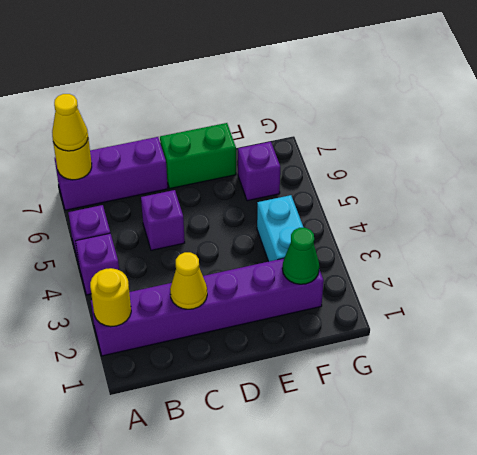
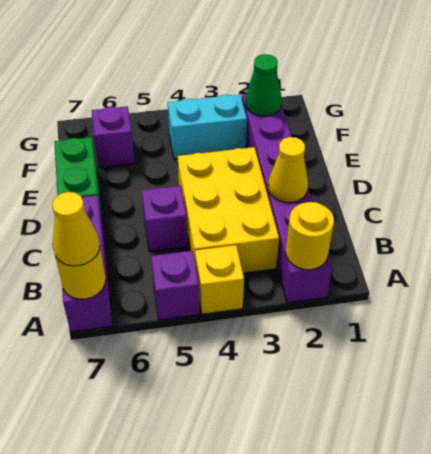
purple 1x1 brick [75,233,119,295] -> yellow 1x1 brick [195,245,244,314]
none -> yellow 2x3 brick [178,147,279,273]

